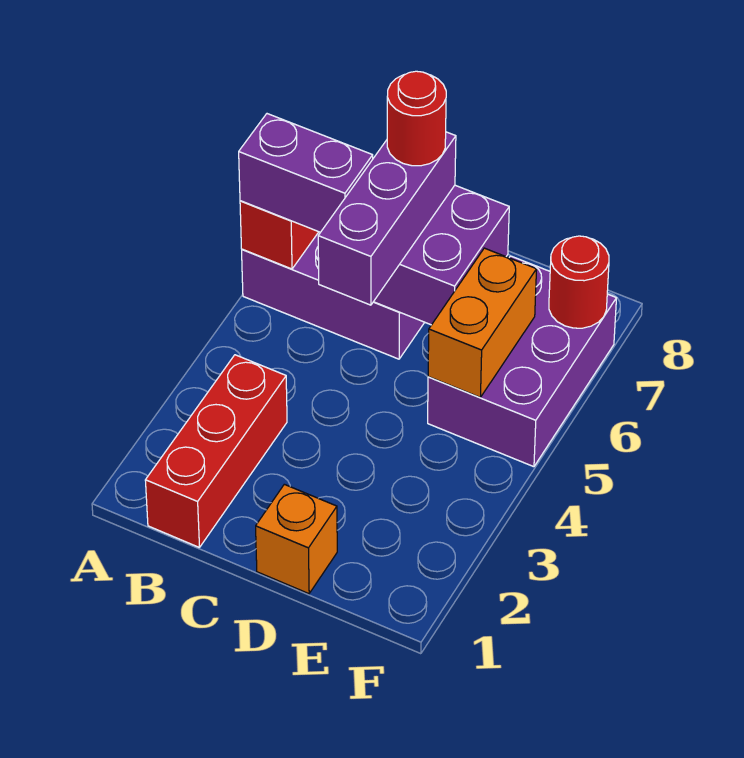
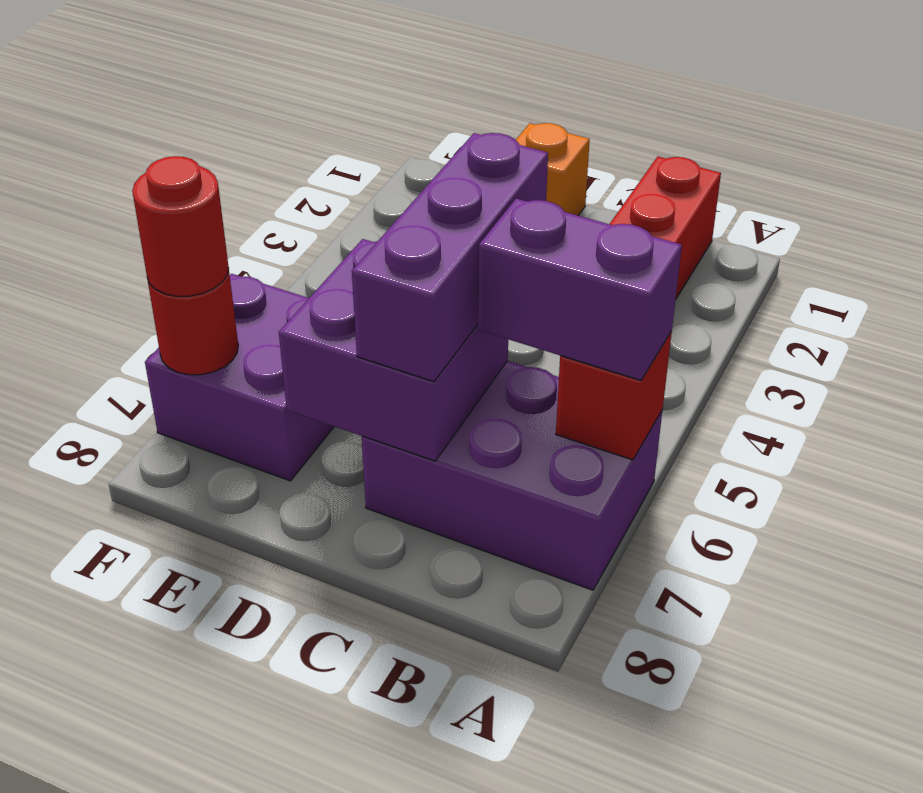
red 1x1 round brick [387,71,446,166] -> red 1x1 round brick moved to [132,156,229,296]
purple 2x3 brick [428,256,616,467] -> purple 2x2 brick [145,274,334,481]
orange 1x2 brick [428,248,537,397] -> none

